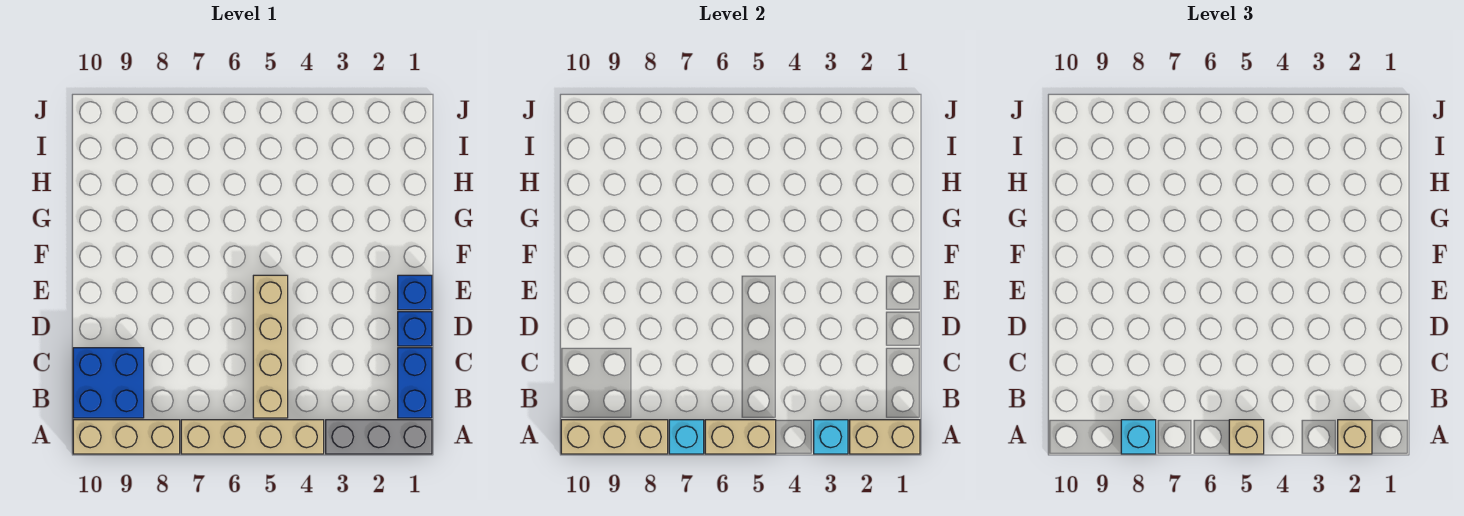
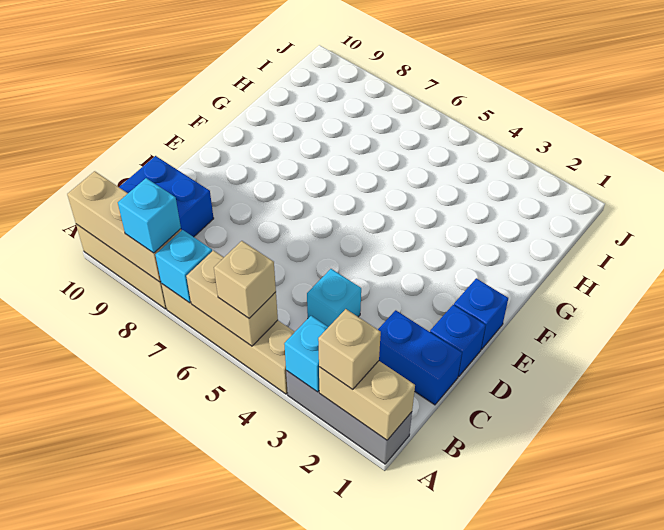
blue 1x2 brick [398,348,432,418] -> blue 1x2 brick turned to [378,310,462,405]
tan 1x4 brick [253,275,288,418] -> none
none -> cyan 1x1 brick [307,269,361,327]

